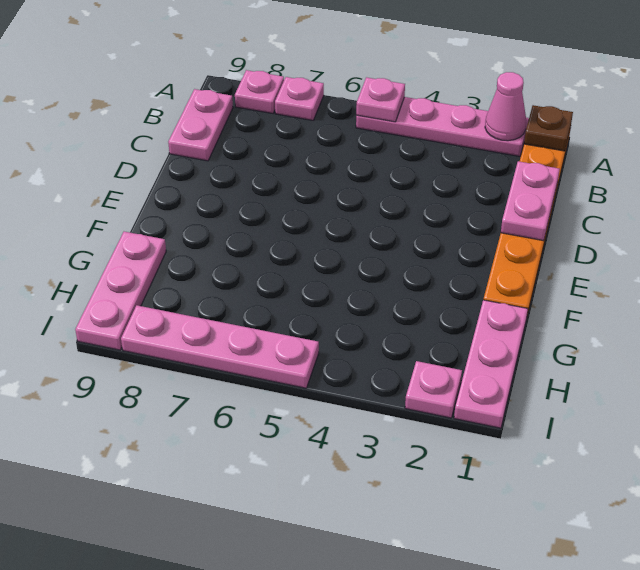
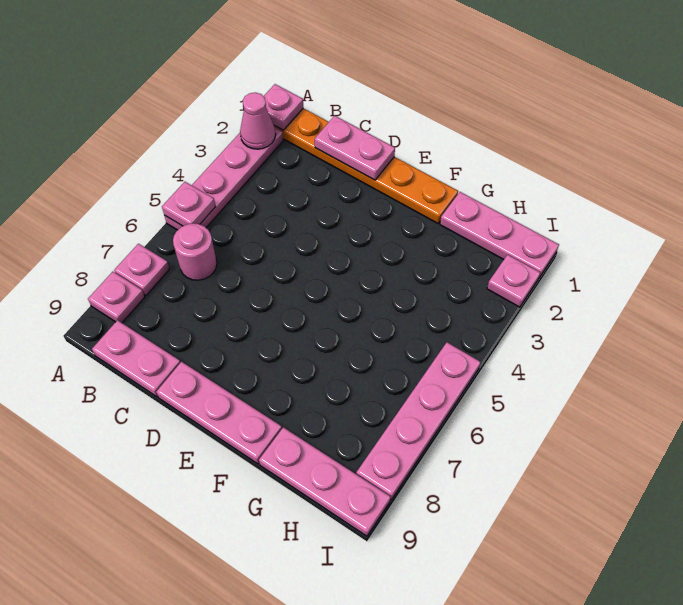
brown 1x1 plate [524,105,573,151] -> pink 1x1 plate [264,84,303,130]
none -> pink 1x1 round brick [173,223,217,280]
none -> pink 1x3 plate [156,362,282,464]

